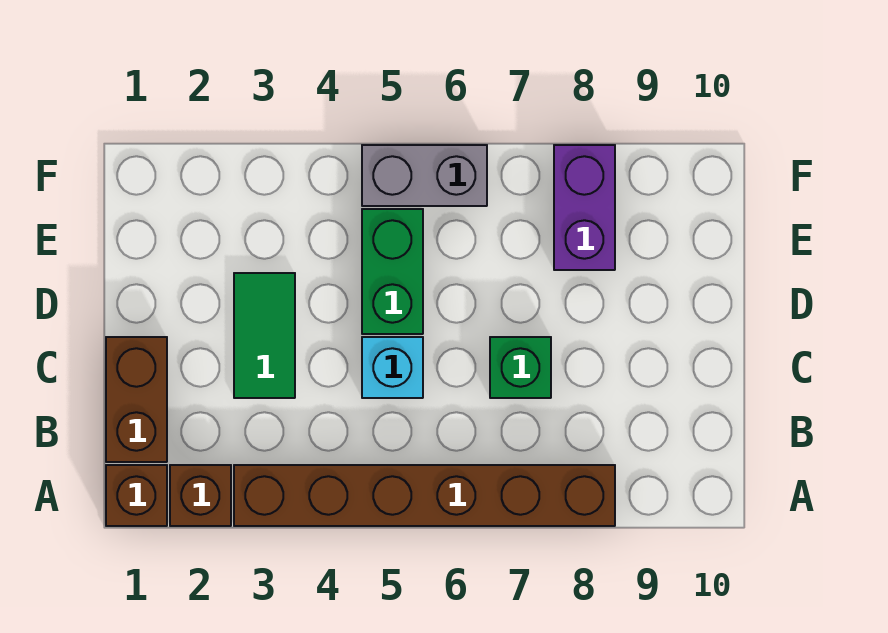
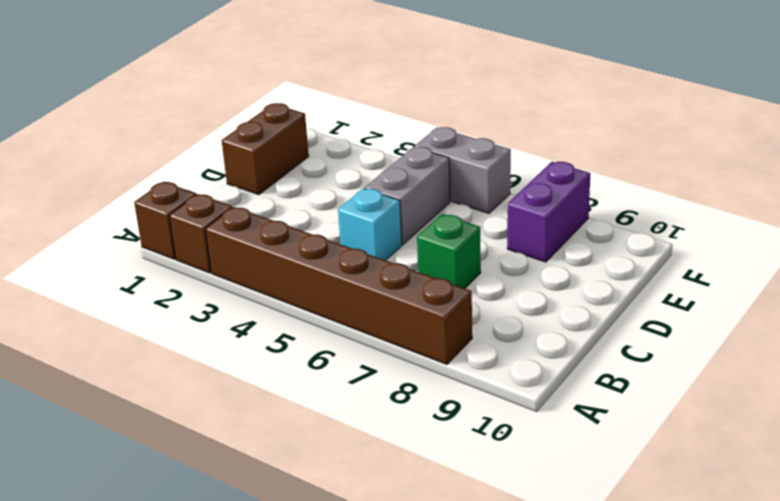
brown 1x2 brick [106,337,167,462] -> brown 1x2 brick moved to [222,103,309,195]
green 1x2 tile [234,273,295,398] -> none
green 1x2 brick [362,209,423,334] -> grey 1x2 brick [365,147,450,245]

